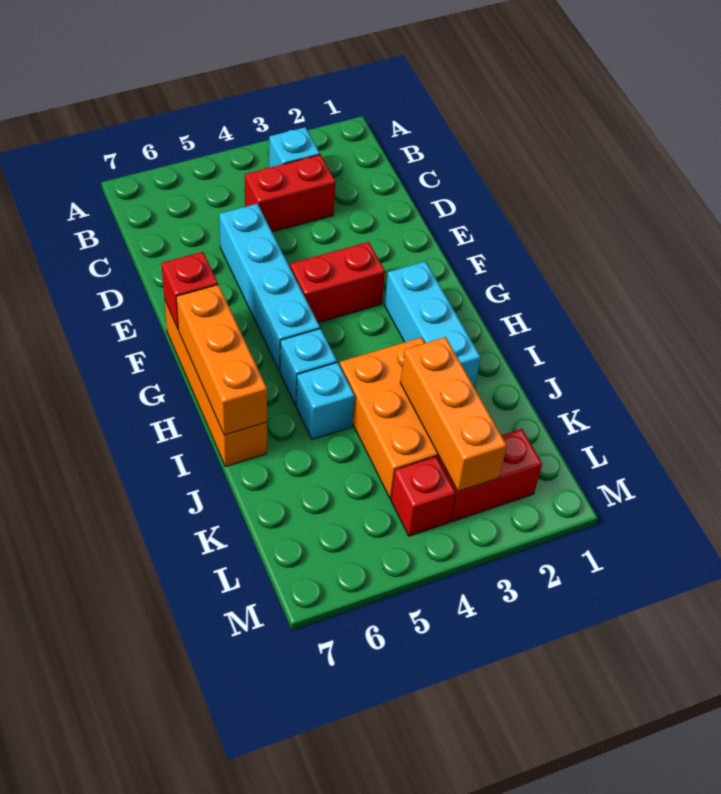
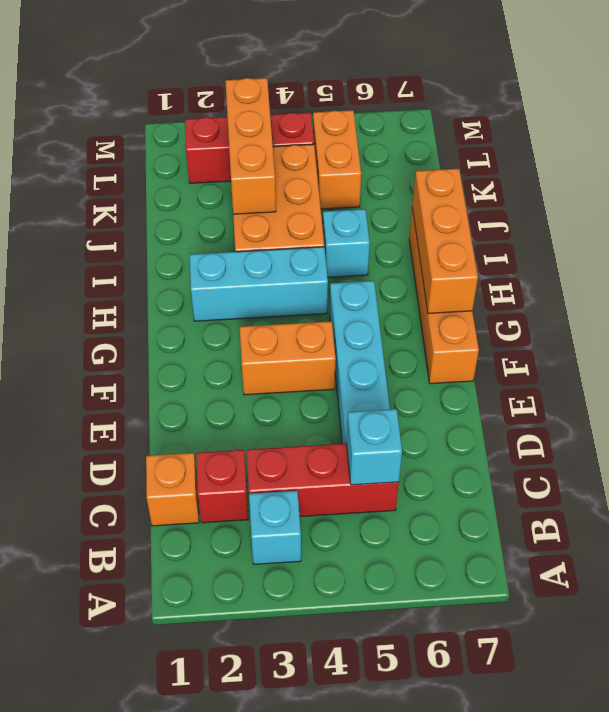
none -> orange 1x1 brick [146,453,199,526]
red 1x2 brick [245,155,336,232] -> red 1x3 brick [247,443,399,517]
red 1x2 brick [290,242,385,323] -> orange 1x2 brick [240,321,336,395]
red 1x1 brick [161,252,218,329] -> red 1x1 brick moved to [196,450,248,523]
cyan 1x3 brick [384,261,481,387] -> cyan 1x3 brick turned to [190,247,328,321]
cyan 1x1 brick [280,329,337,405] -> cyan 1x1 brick moved to [346,409,402,485]
none -> orange 1x2 brick [313,110,361,209]

